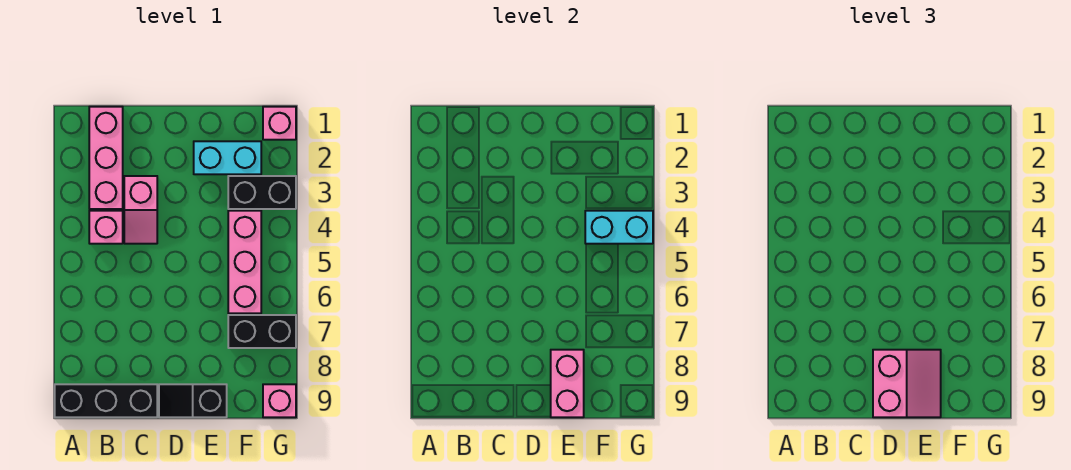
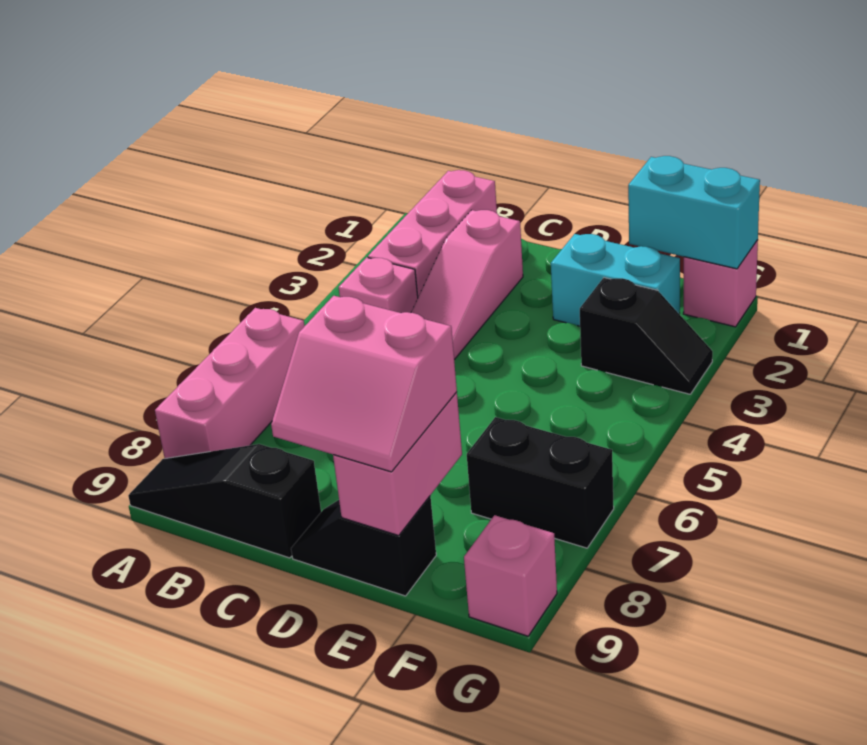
black 1x3 brick [55,384,157,417] -> black 1x3 slope [128,444,321,558]
pink 1x2 slope [124,176,157,244] -> pink 1x3 slope [411,210,523,360]
pink 2x2 slope [873,350,941,417] -> pink 2x2 slope turned to [271,296,457,472]
black 1x2 brick [228,176,296,209] -> black 1x2 slope [580,278,713,394]
pink 1x3 brick [228,211,261,313] -> pink 1x3 brick moved to [155,308,305,458]
cyan 1x2 brick [585,211,653,244] -> cyan 1x2 brick moved to [628,156,760,269]

